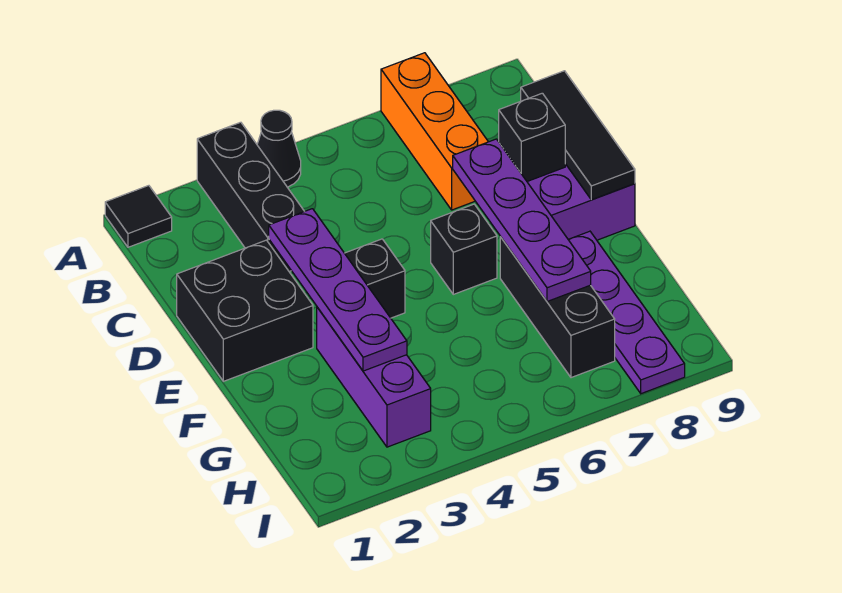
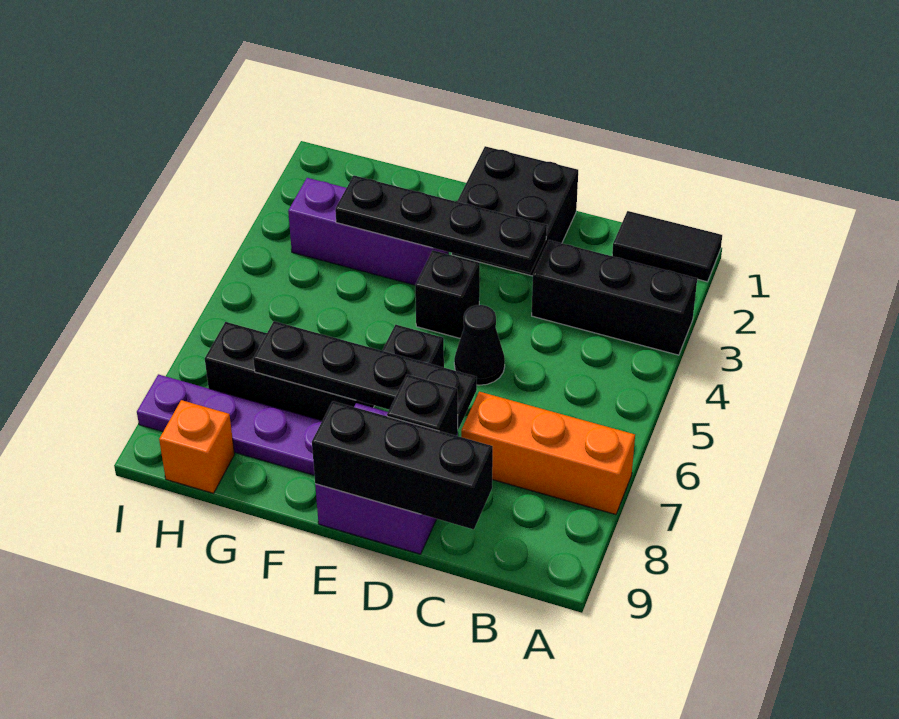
black 1x1 tile [105,186,172,247] -> black 1x2 tile [612,211,722,282]
black 1x1 cone [257,110,301,187] -> black 1x1 cone moved to [454,305,505,385]
black 1x3 tile [521,71,635,200] -> black 1x3 brick [312,401,493,529]
purple 1x4 plate [269,209,407,371] -> black 1x4 plate [335,176,547,273]
purple 1x4 plate [453,139,591,301] -> black 1x4 plate [253,321,477,429]
none -> orange 1x1 brick [159,400,235,493]

